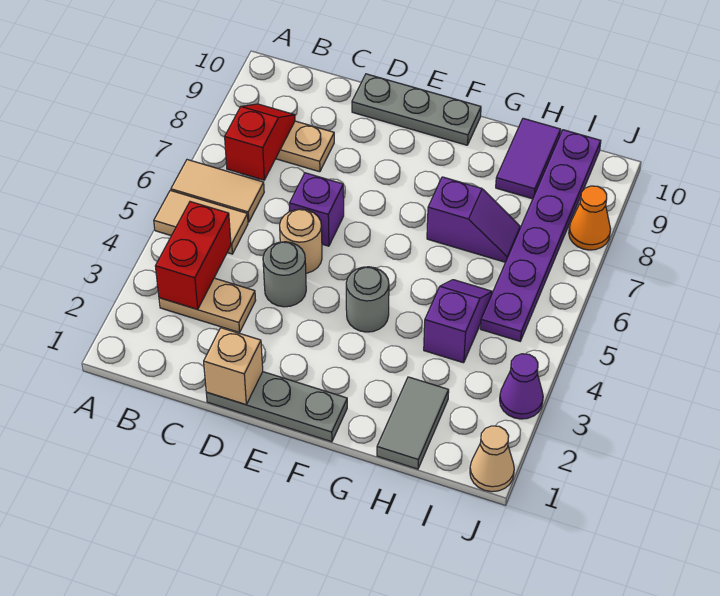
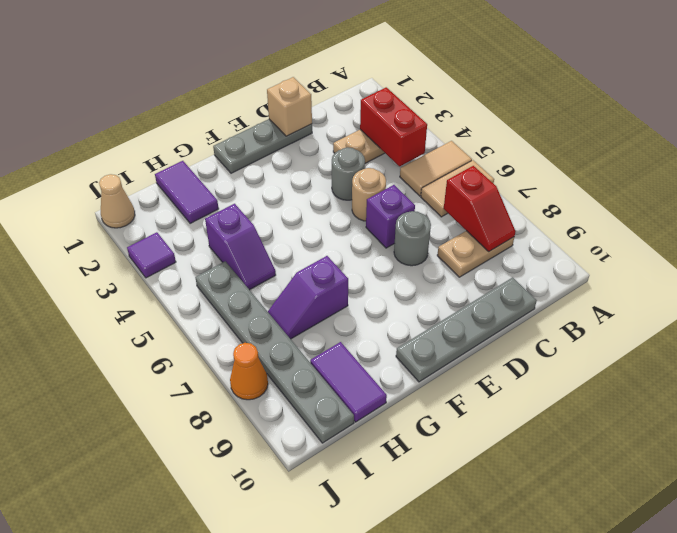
grey 1x3 plate [352,74,481,145] -> grey 1x4 plate [396,277,537,382]
grey 1x1 round brick [346,267,389,332] -> grey 1x1 round brick moved to [394,211,431,266]
grey 1x2 tile [377,377,449,469] -> purple 1x2 tile [155,161,219,224]
purple 1x6 plate [480,130,601,341] -> grey 1x6 plate [195,261,354,443]
purple 1x1 cone [500,354,543,419] -> purple 1x1 tile [127,232,176,278]

